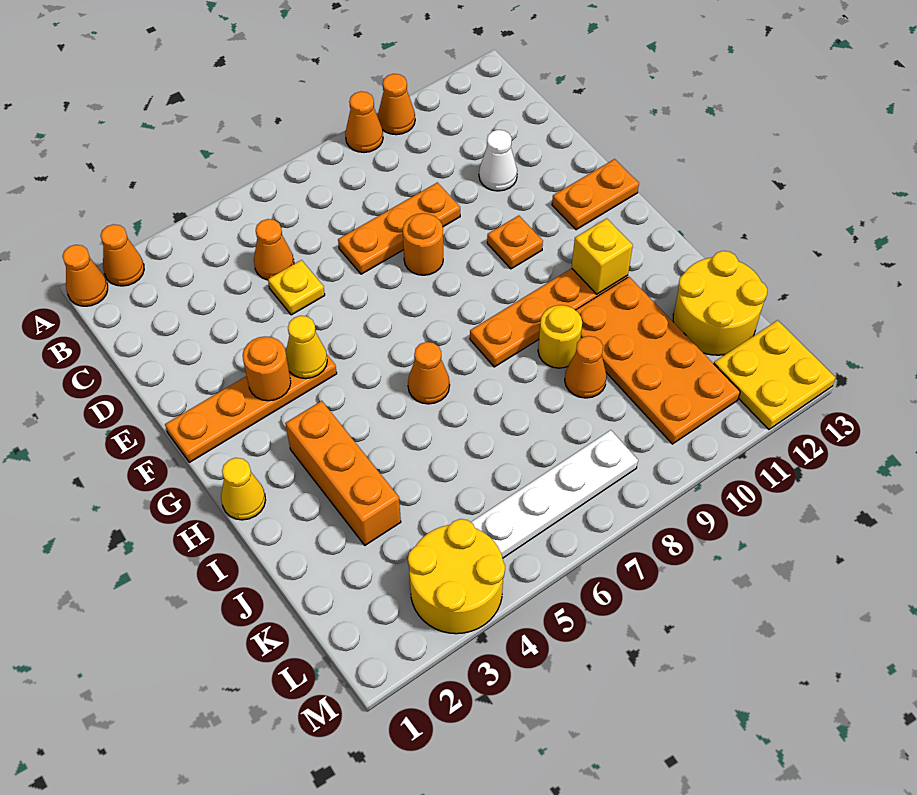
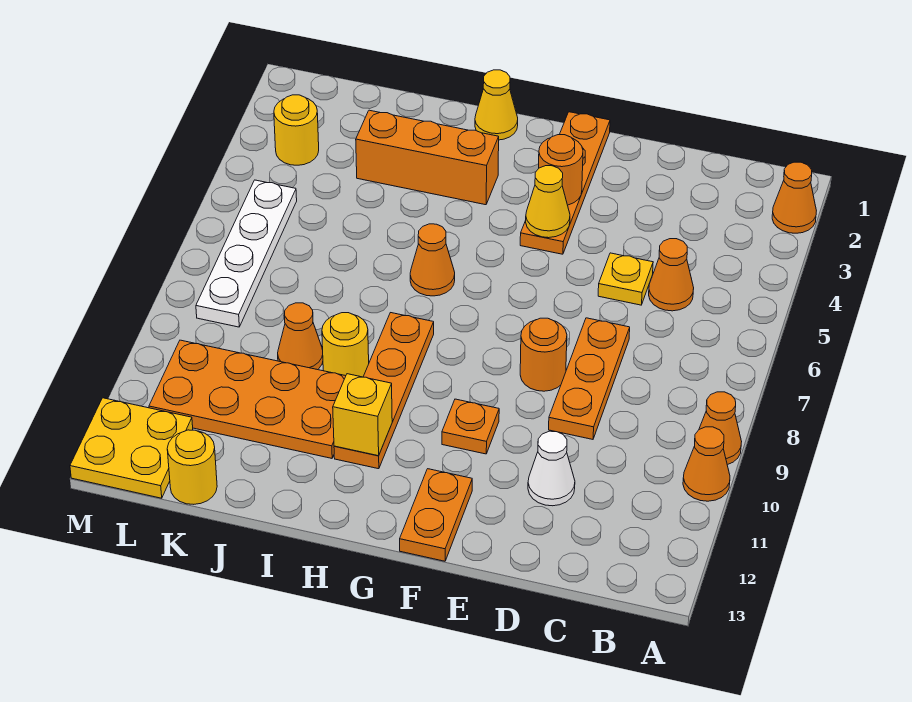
orange 1x1 cone [62,245,108,306] -> none
yellow 2x2 round brick [673,251,767,355] -> yellow 1x1 round brick [167,430,217,504]
yellow 2x2 round brick [408,519,505,634] -> yellow 1x1 round brick [274,95,319,165]

